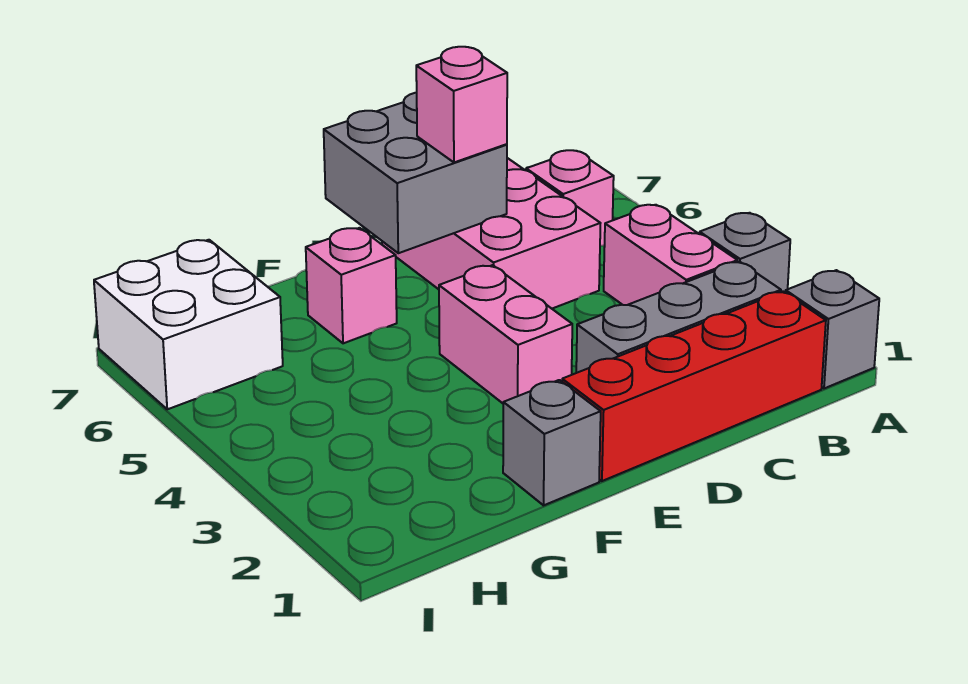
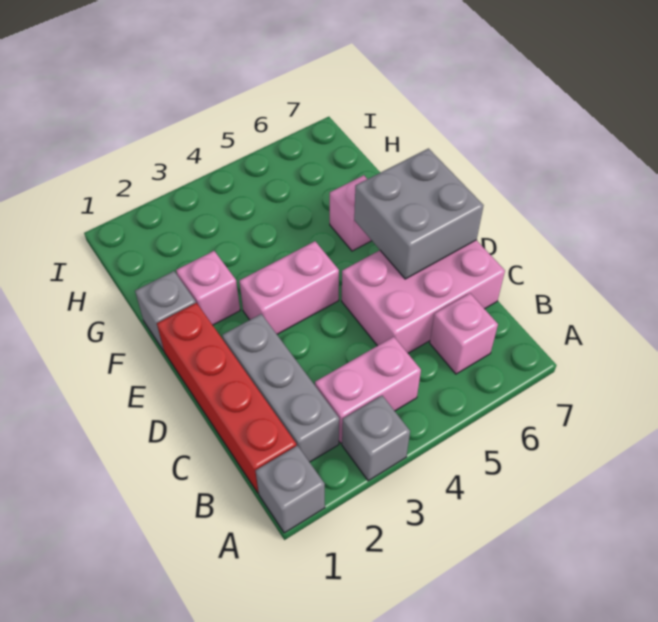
pink 1x1 brick [416,47,507,162] -> pink 1x1 brick moved to [176,251,240,325]
white 2x2 brick [94,240,283,409] -> none

